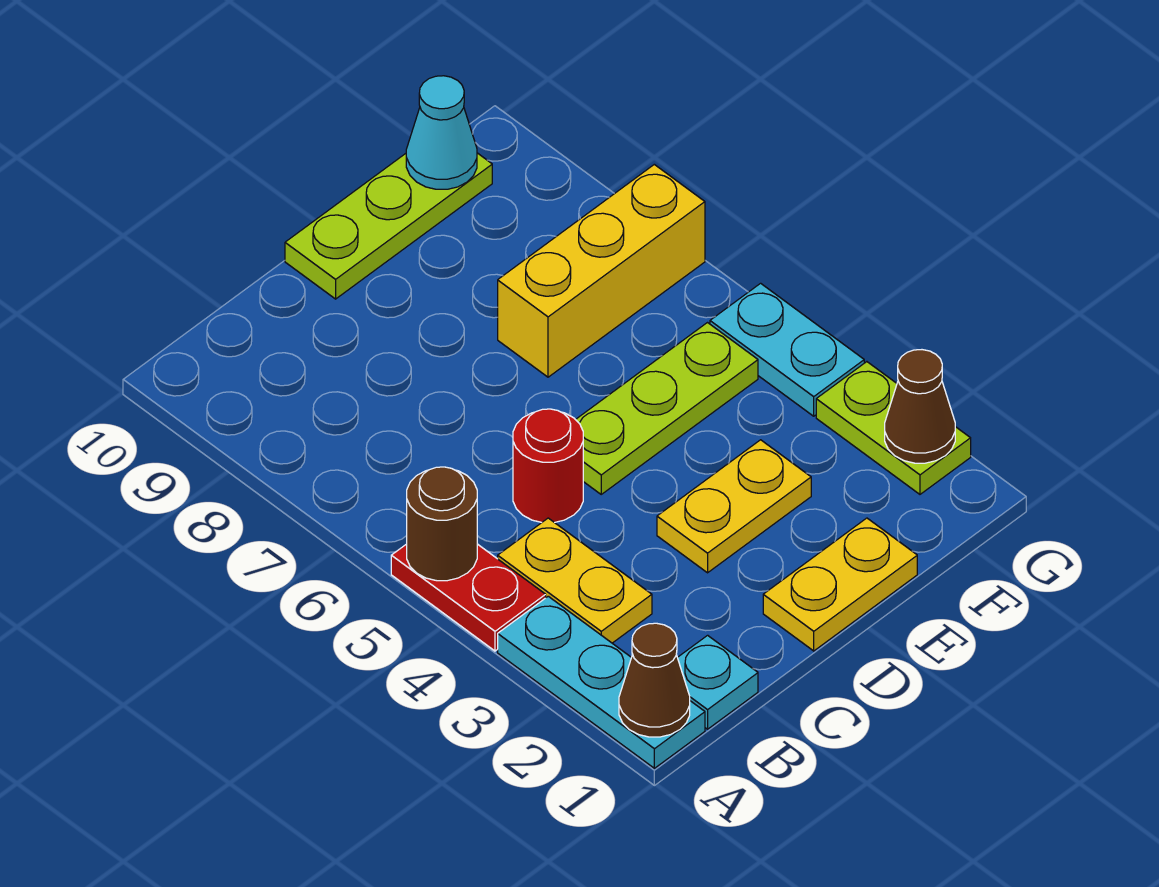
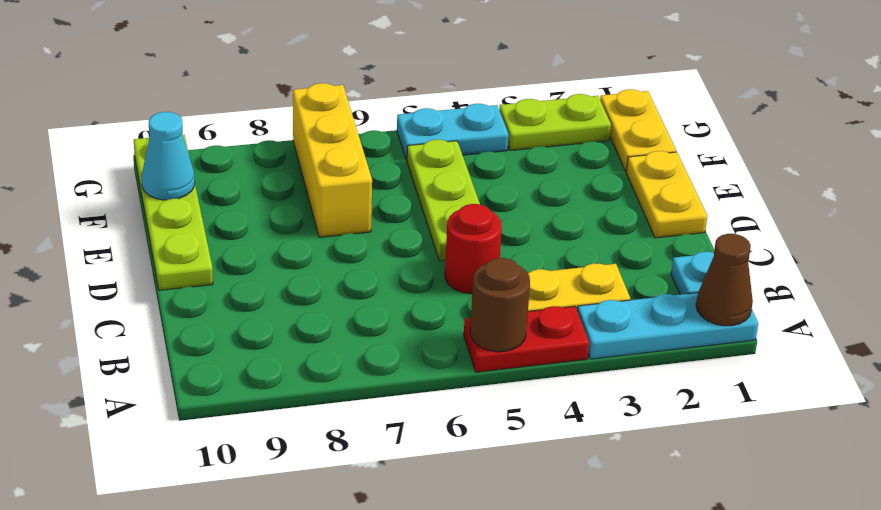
yellow 1x2 plate [657,440,811,573] -> yellow 1x2 plate moved to [600,89,676,172]
lime 1x3 plate [285,153,492,299] -> lime 1x4 plate [134,135,213,290]
brown 1x1 cone [885,350,955,463] -> none

